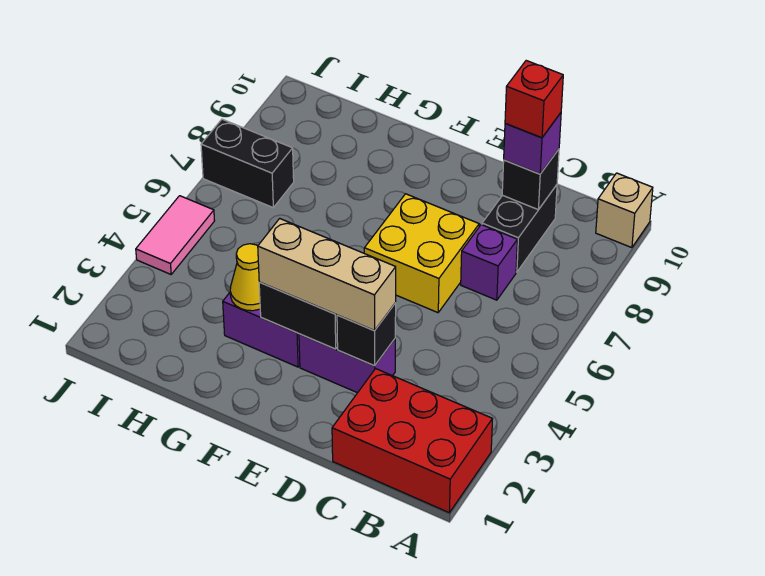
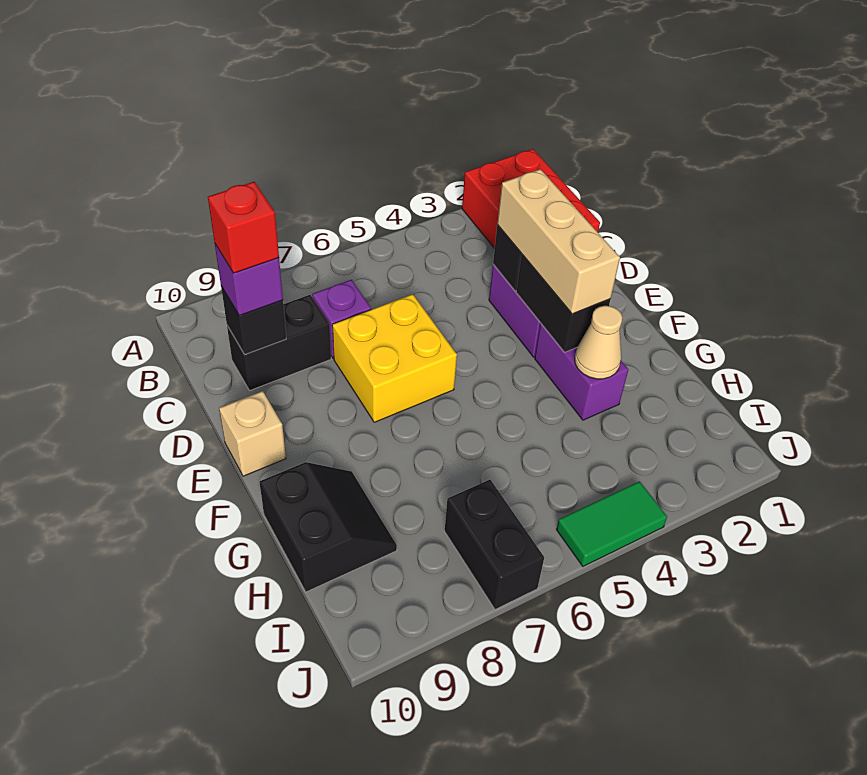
tan 1x1 brick [596,173,653,248] -> tan 1x1 brick moved to [219,391,286,476]
yellow 1x1 cone [230,244,260,311] -> tan 1x1 cone [575,306,622,379]
none -> black 2x2 slope [259,462,397,592]
pink 1x2 tile [136,196,215,274] -> green 1x2 tile [556,481,667,566]

